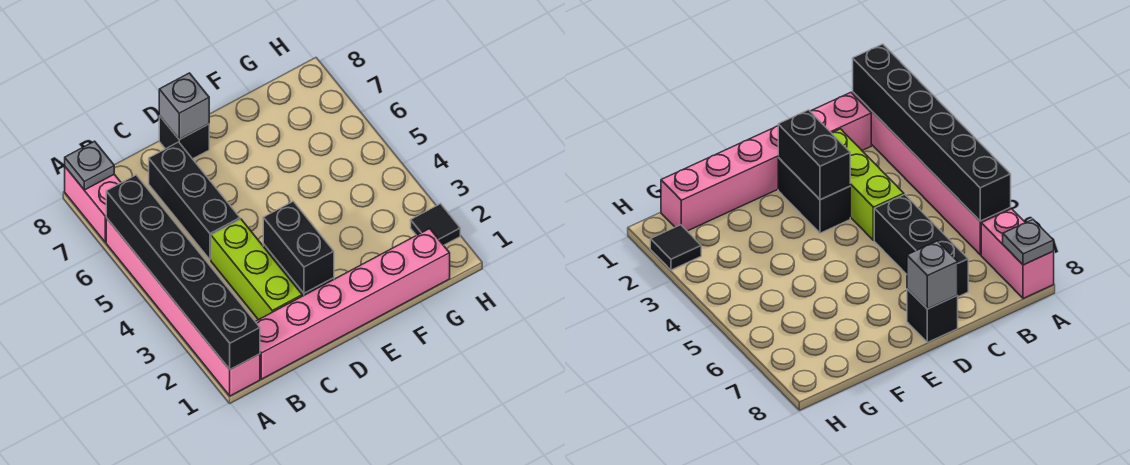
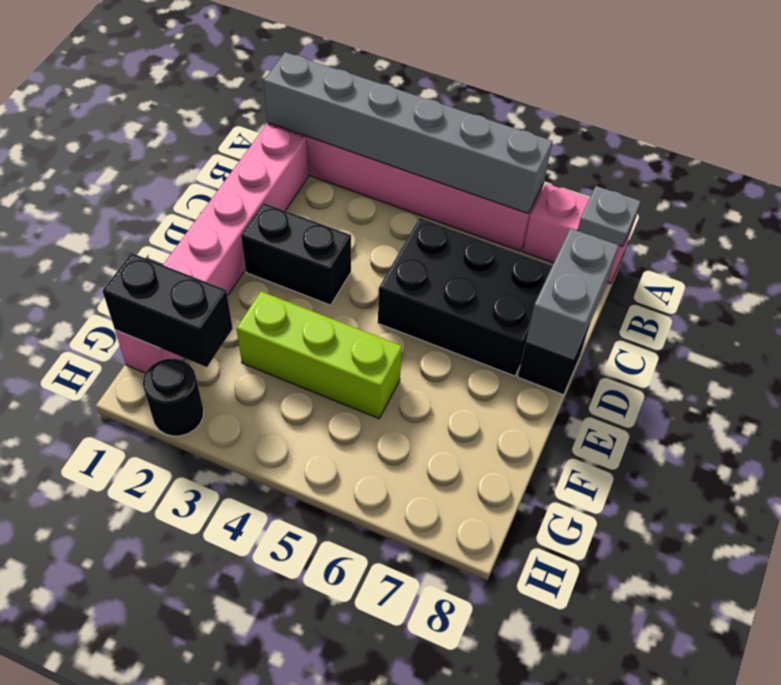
black 1x6 brick [106,175,260,369] -> grey 1x6 brick [264,52,553,214]
lime 1x3 brick [211,219,302,320] -> lime 1x3 brick moved to [236,291,402,418]
black 1x3 brick [149,142,240,260] -> black 2x3 brick [378,218,552,376]
black 1x2 brick [263,201,334,293] -> black 1x2 brick moved to [103,253,233,367]
grey 1x1 brick [159,73,209,139] -> grey 1x2 brick [526,228,619,360]
black 1x1 tile [411,204,460,245] -> black 1x1 round brick [143,359,204,436]

